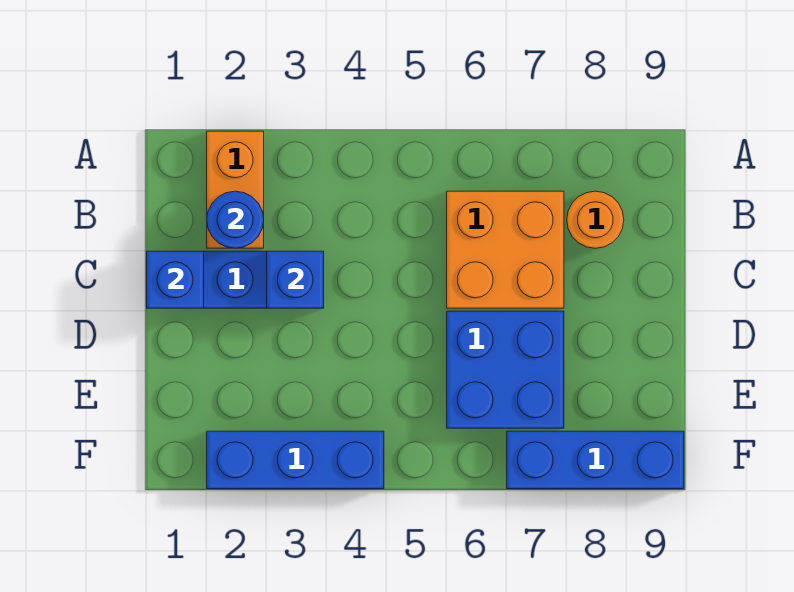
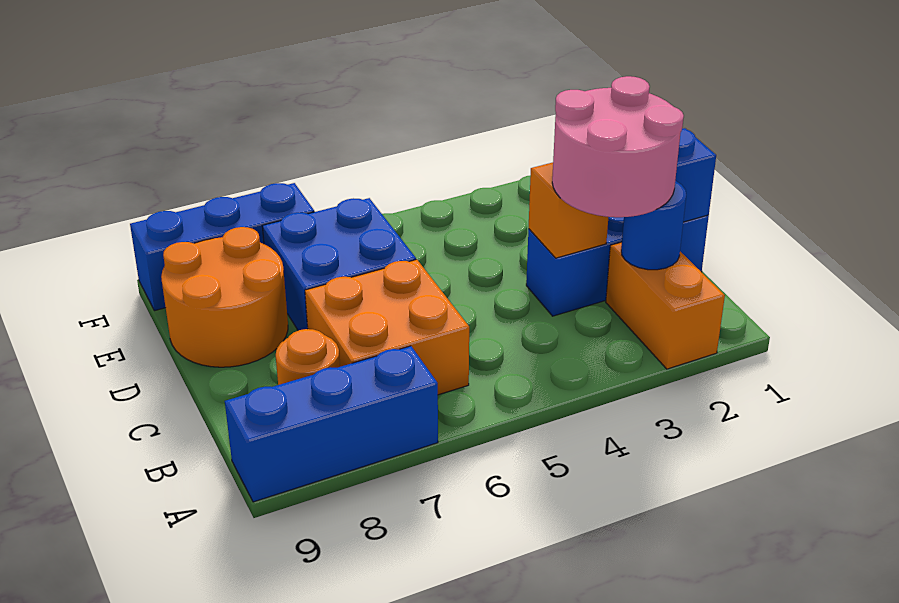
none -> pink 2x2 round brick [552,76,684,217]
blue 1x1 brick [267,251,324,308] -> orange 1x1 brick [529,162,608,258]
none -> orange 2x2 round brick [161,227,288,367]
blue 1x3 brick [207,431,384,489] -> blue 1x3 brick moved to [225,346,438,502]

